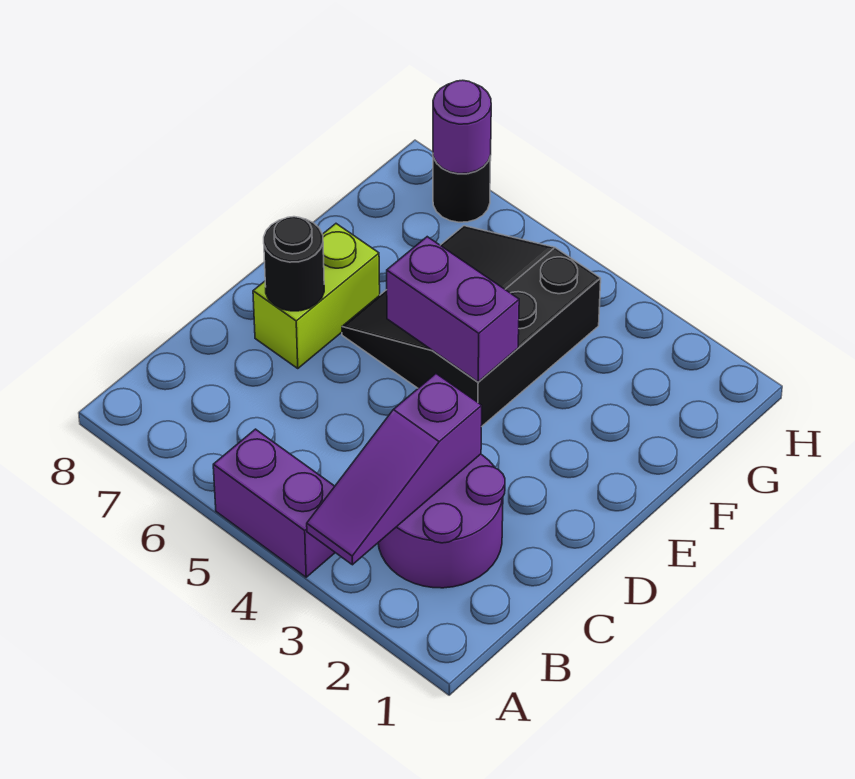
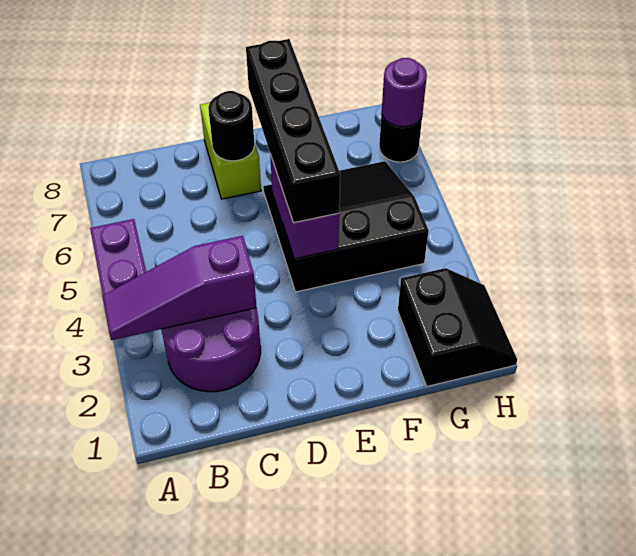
lime 1x2 brick [253,224,380,368] -> lime 1x2 brick turned to [200,103,261,199]
none -> black 1x4 brick [246,39,340,223]
none -> black 2x2 slope [398,268,517,386]

